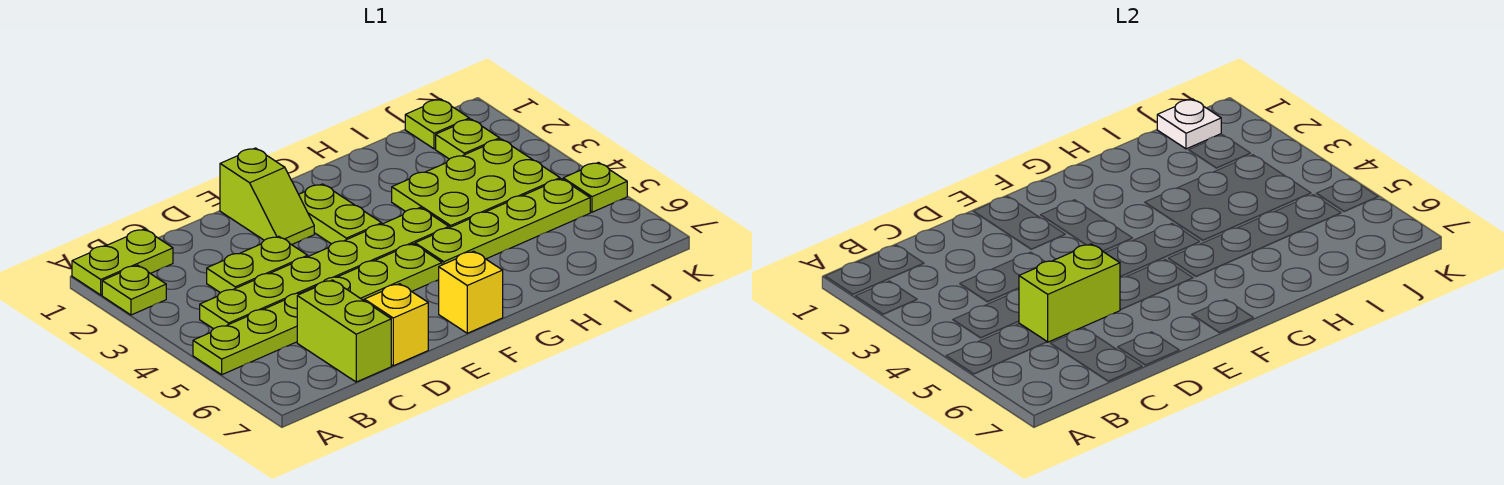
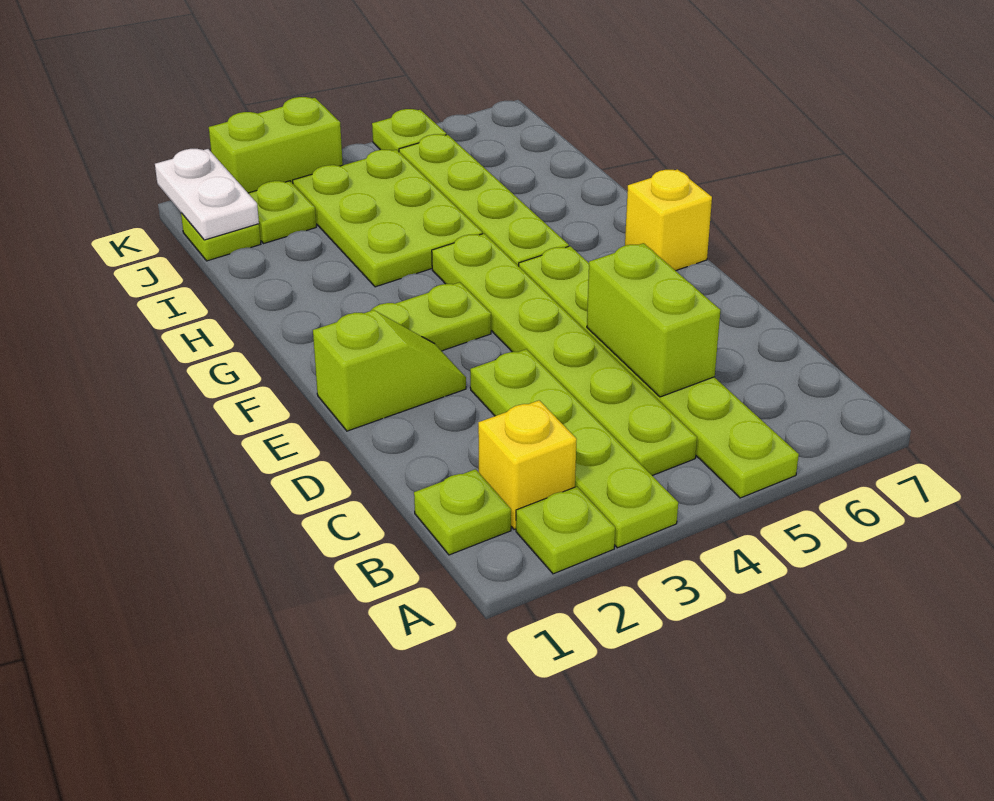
lime 1x2 plate [72,229,173,295] -> lime 1x1 plate [414,469,511,555]
lime 1x2 plate [207,236,308,293] -> lime 1x4 plate [470,349,678,548]
lime 1x2 brick [297,280,391,382] -> lime 1x2 brick moved to [209,97,343,193]
yellow 1x1 brick [364,284,428,366] -> yellow 1x1 brick moved to [478,400,577,529]
white 1x1 plate [1157,99,1221,149] -> white 1x2 plate [155,149,259,240]

